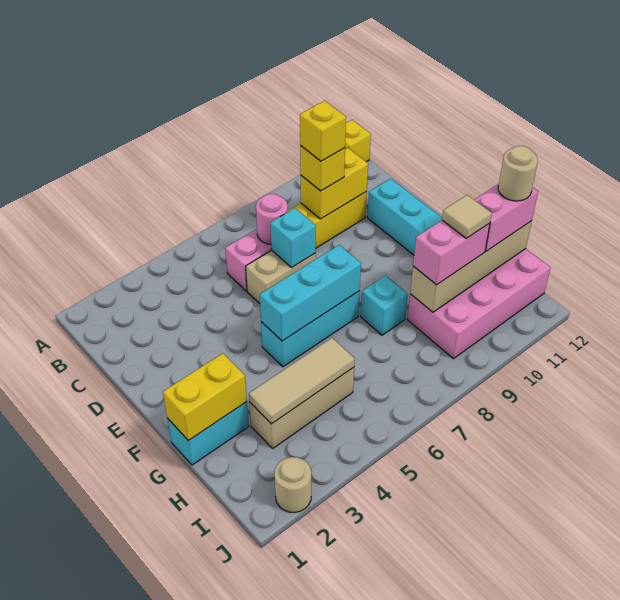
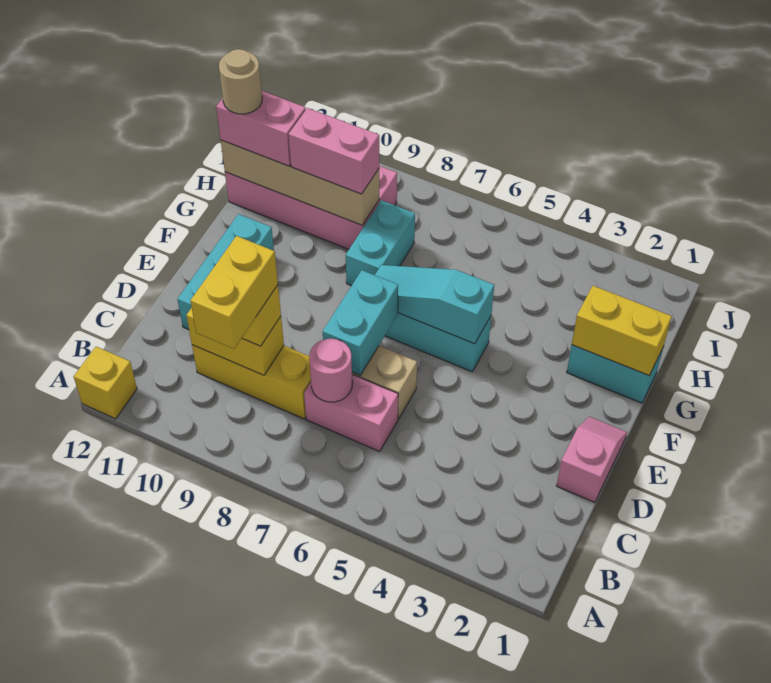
yellow 1x1 brick [300,101,346,161] -> yellow 1x2 brick [190,236,278,349]
none -> pink 1x2 slope [557,417,627,502]
cyan 1x1 brick [270,208,316,267] -> cyan 1x2 brick [323,270,398,375]
cyan 1x3 brick [260,245,361,341] -> cyan 1x3 slope [375,265,494,344]
cyan 1x1 brick [361,276,408,335] -> cyan 1x2 brick [346,200,415,286]
tan 1x3 brick [249,367,354,448] -> none
tan 1x3 tile [249,338,355,424] -> none
tan 1x1 tile [442,195,492,238] -> none
tan 1x1 round brick [274,457,311,512] -> none

